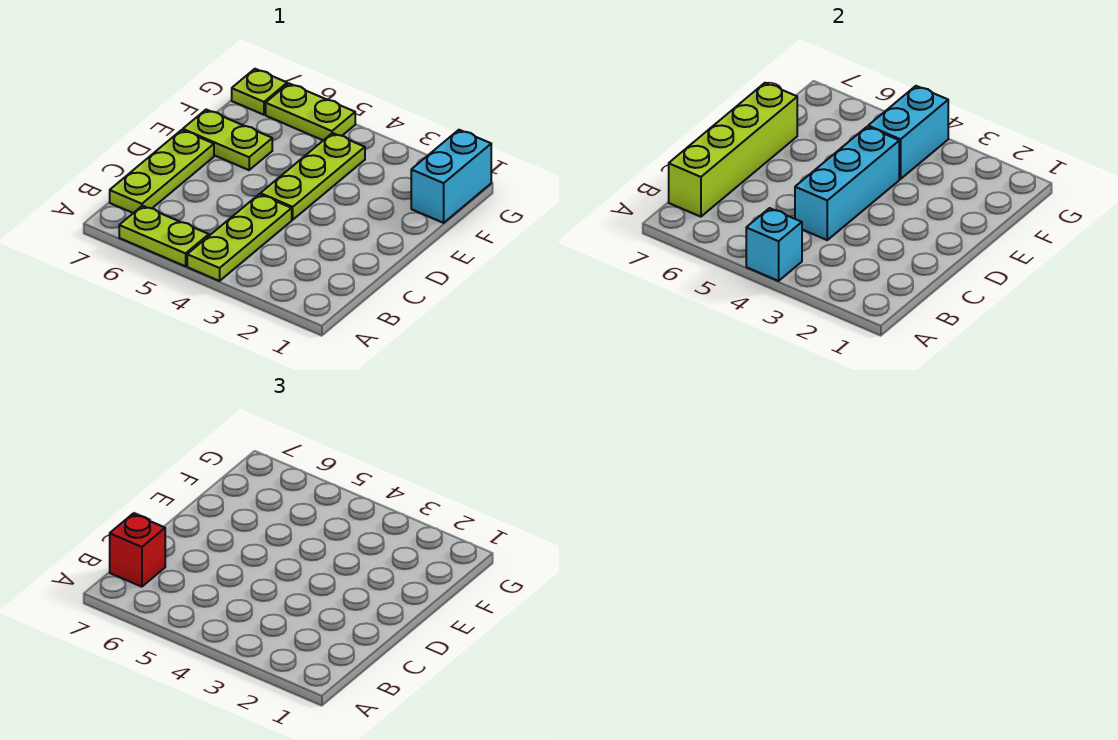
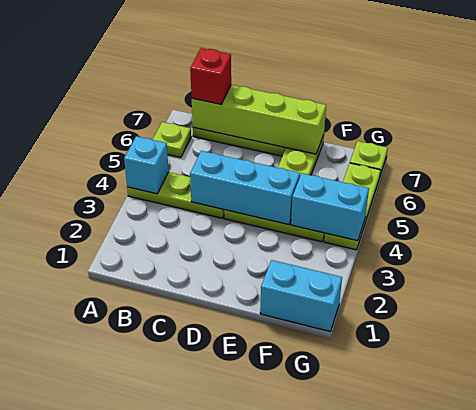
lime 1x2 plate [119,206,209,266] -> lime 1x1 plate [153,122,191,158]
lime 1x2 plate [266,84,355,140] -> lime 1x3 plate [324,163,380,250]

